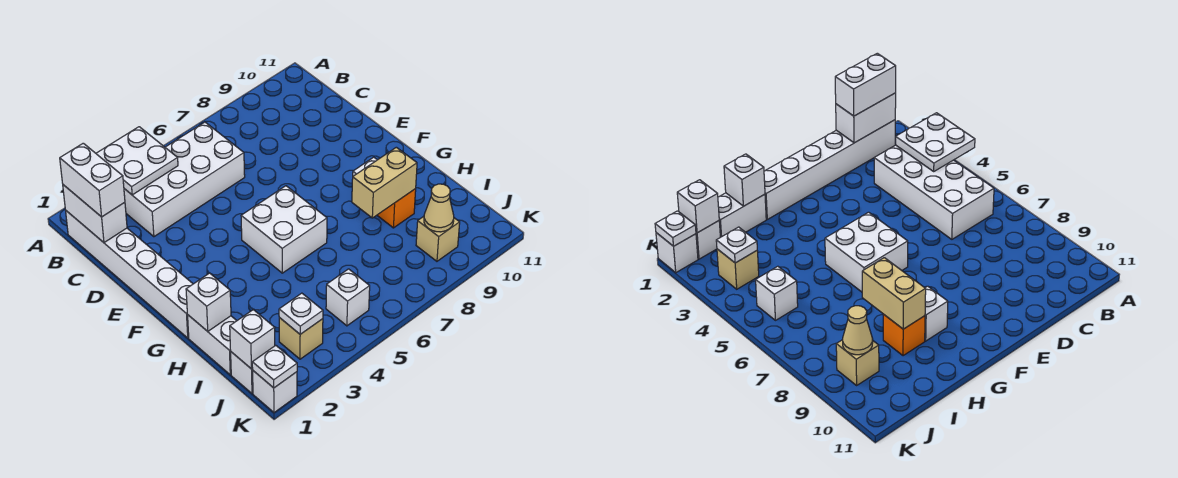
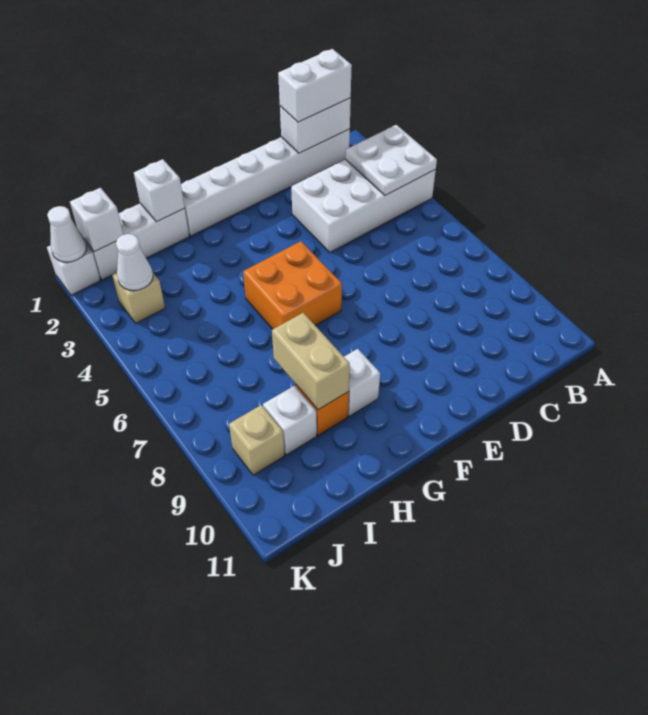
white 2x4 brick [124,122,245,237] -> white 2x4 brick turned to [291,159,436,252]
white 2x2 brick [241,186,327,273] -> orange 2x2 brick [243,241,342,329]
white 1x1 plate [279,293,323,334] -> white 1x1 cone [116,234,153,291]
white 1x1 brick [326,269,370,326] -> white 1x1 brick moved to [263,386,317,455]
tan 1x1 cone [424,184,454,232] -> none
white 1x1 plate [252,345,297,388] -> white 1x1 cone [47,206,86,262]

